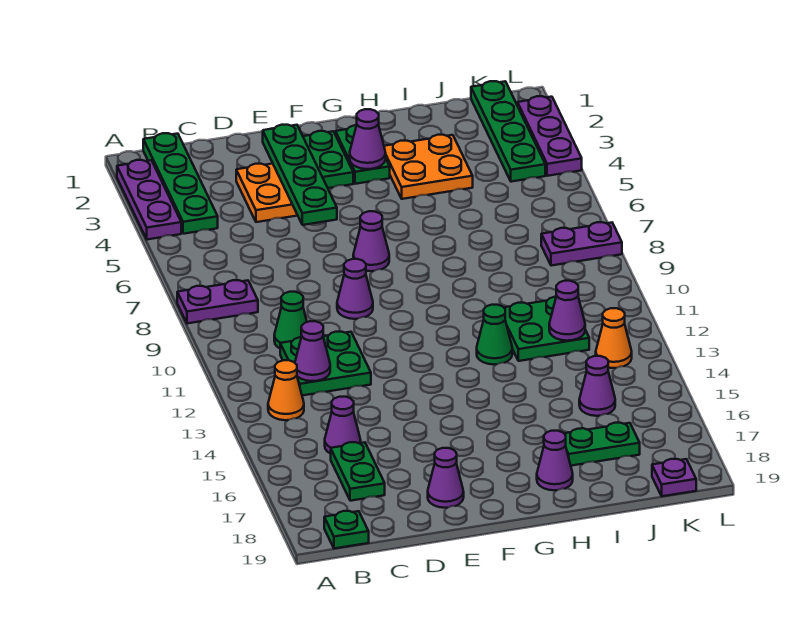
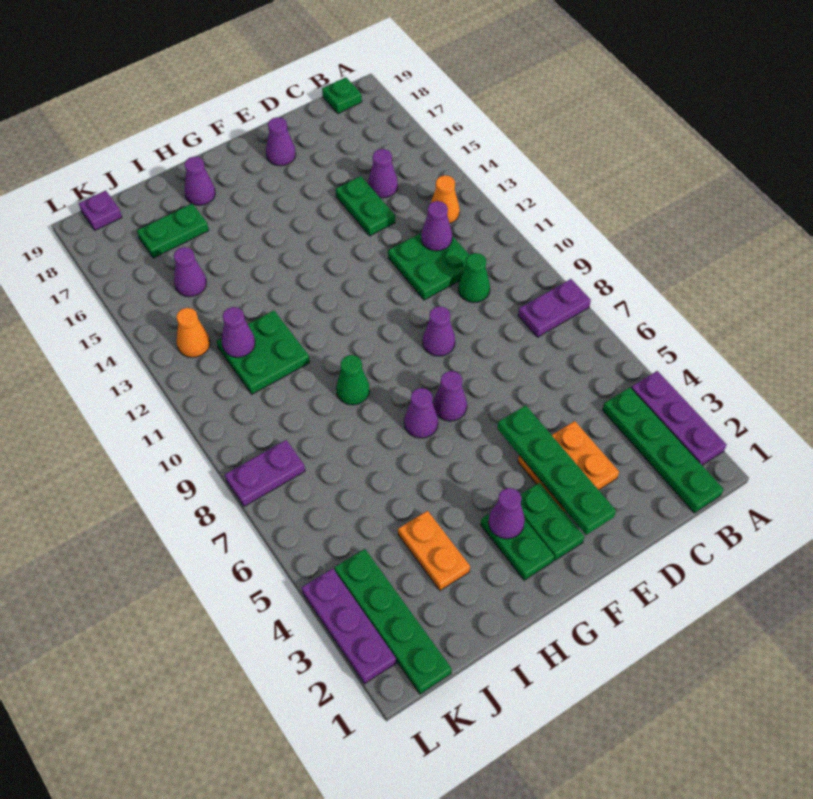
green 1x2 plate [331,442,385,501] -> green 1x2 plate moved to [336,176,395,236]
none -> purple 1x1 cone [404,388,438,438]
orange 2x2 plate [384,135,473,199] -> orange 1x2 plate [398,511,470,591]
green 1x1 cone [477,305,512,365] -> green 1x1 cone moved to [336,355,370,405]

